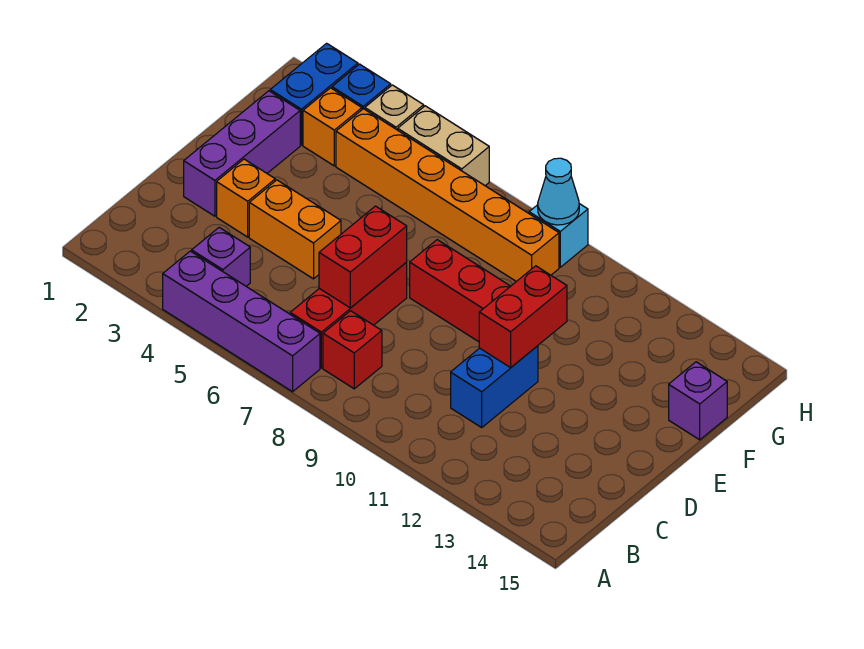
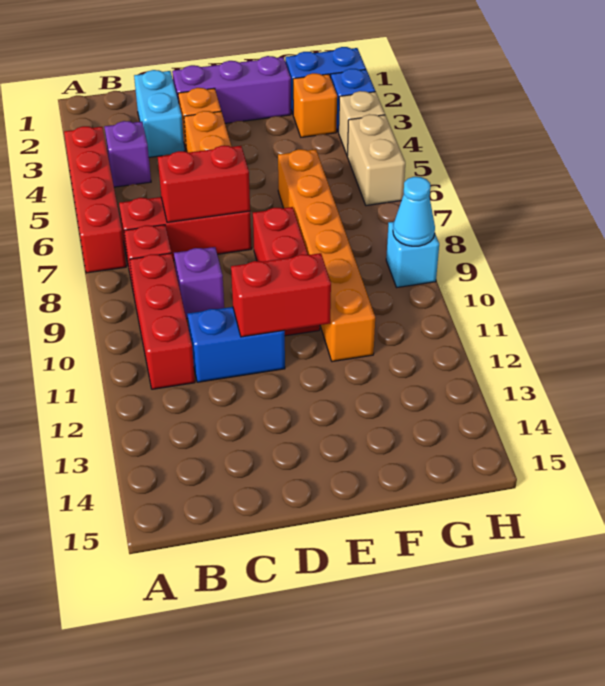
purple 1x4 brick [163,251,320,392] -> red 1x4 brick [64,126,126,273]
none -> red 1x3 brick [130,253,195,389]
none -> cyan 1x2 brick [134,70,184,157]
purple 1x1 brick [669,362,727,440] -> purple 1x1 brick moved to [174,247,224,319]
orange 1x6 brick [336,109,559,282] -> orange 1x6 brick moved to [278,149,375,362]

